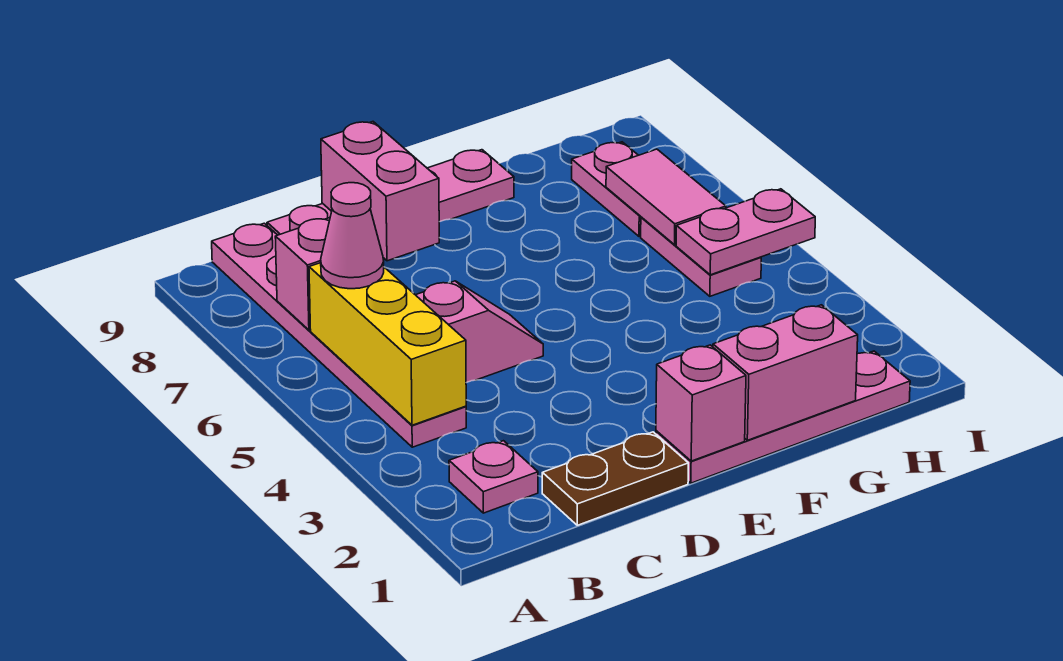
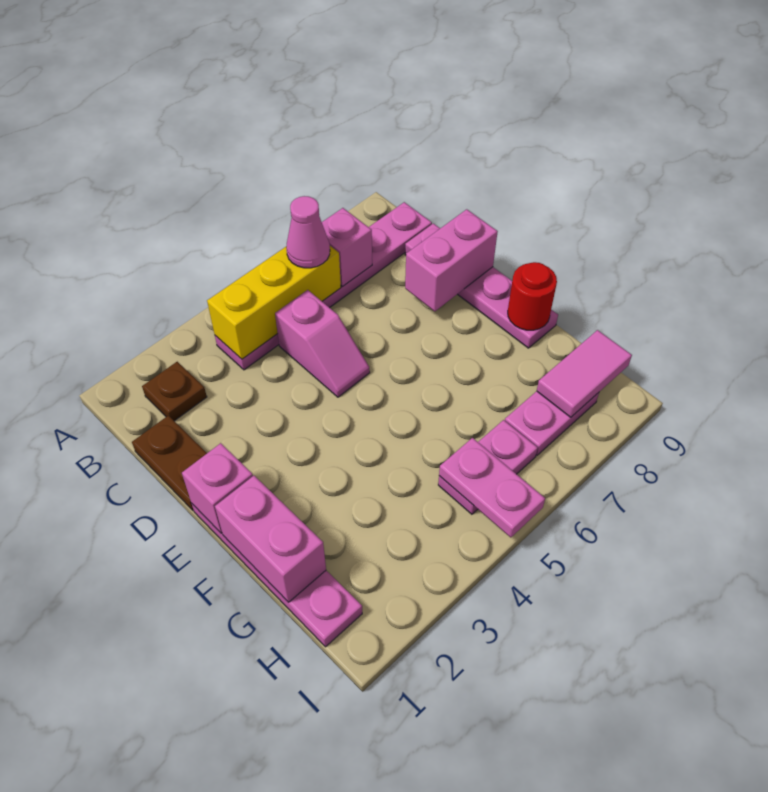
pink 1x1 plate [449,441,538,513] -> brown 1x1 plate [142,362,207,421]
none -> red 1x1 round brick [508,262,557,330]
pink 1x2 tile [606,149,726,245] -> pink 1x2 tile moved to [537,330,632,417]

